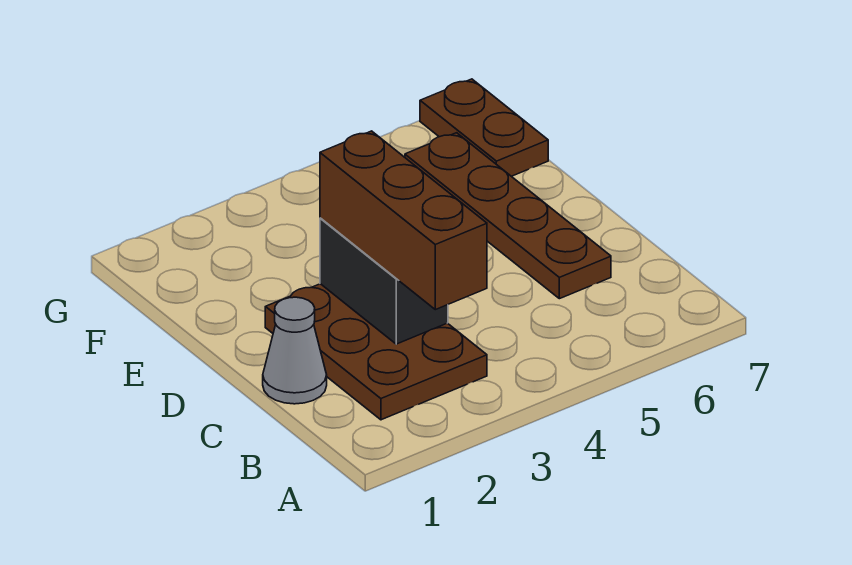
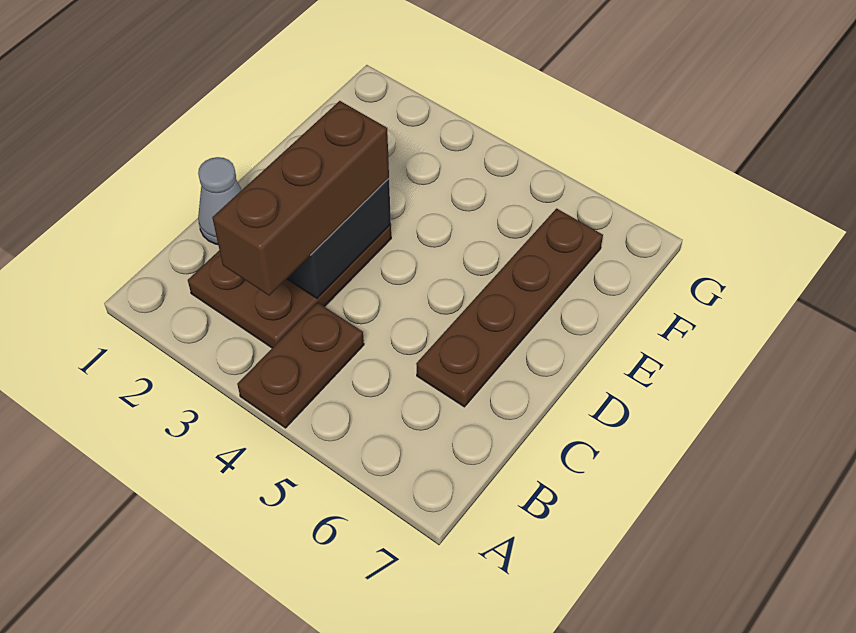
brown 1x2 plate [420,79,548,176] -> brown 1x2 plate moved to [237,303,364,428]

